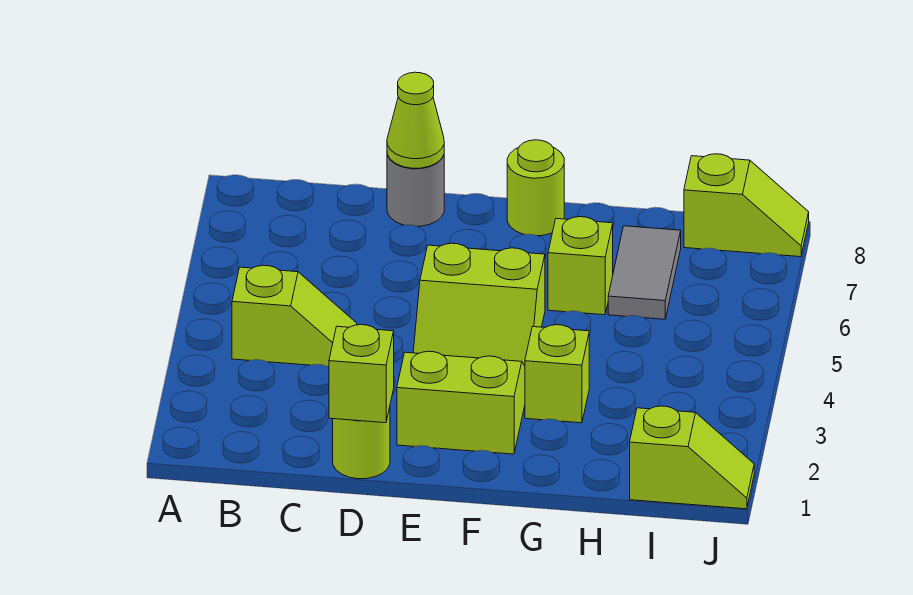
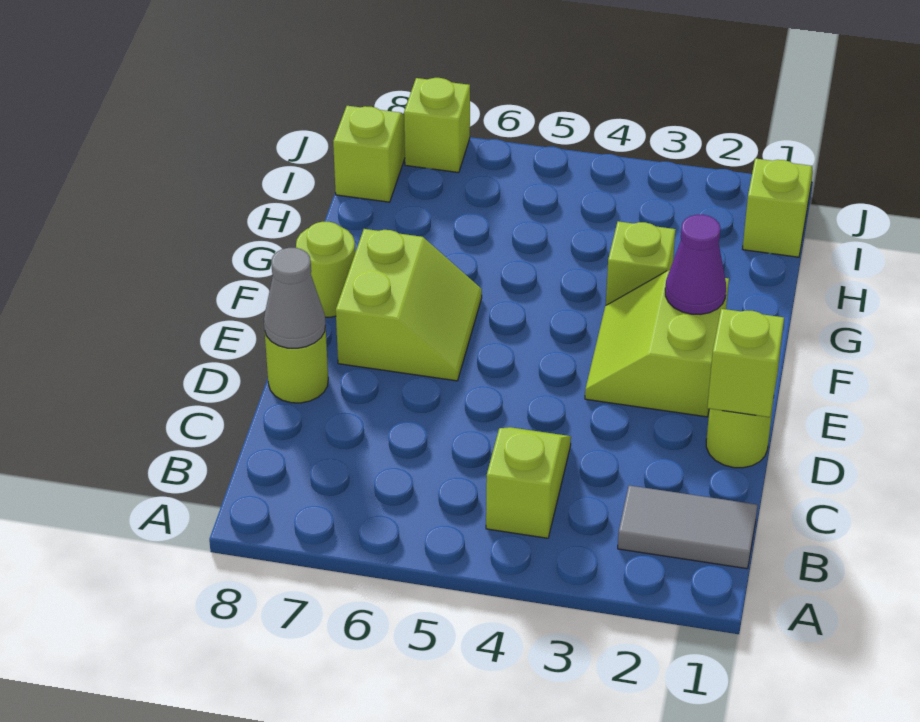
grey 1x1 round brick [387,155,444,226] -> lime 1x1 round brick [265,326,328,403]
lime 1x1 cone [387,72,444,168] -> grey 1x1 cone [264,248,326,348]
lime 2x2 slope [413,243,545,366] -> lime 2x2 slope moved to [336,229,482,381]
none -> purple 1x1 cone [665,215,726,314]
lime 1x1 brick [548,217,613,315] -> lime 1x1 brick moved to [404,78,470,173]
grey 1x2 tile [608,226,681,319] -> grey 1x2 tile moved to [618,485,757,569]

